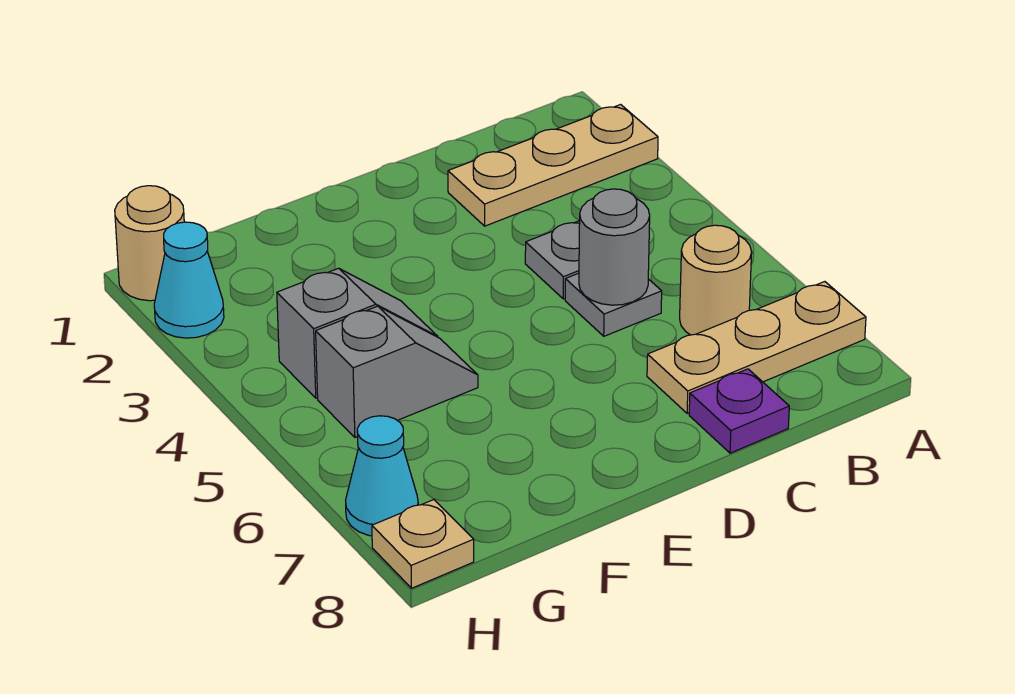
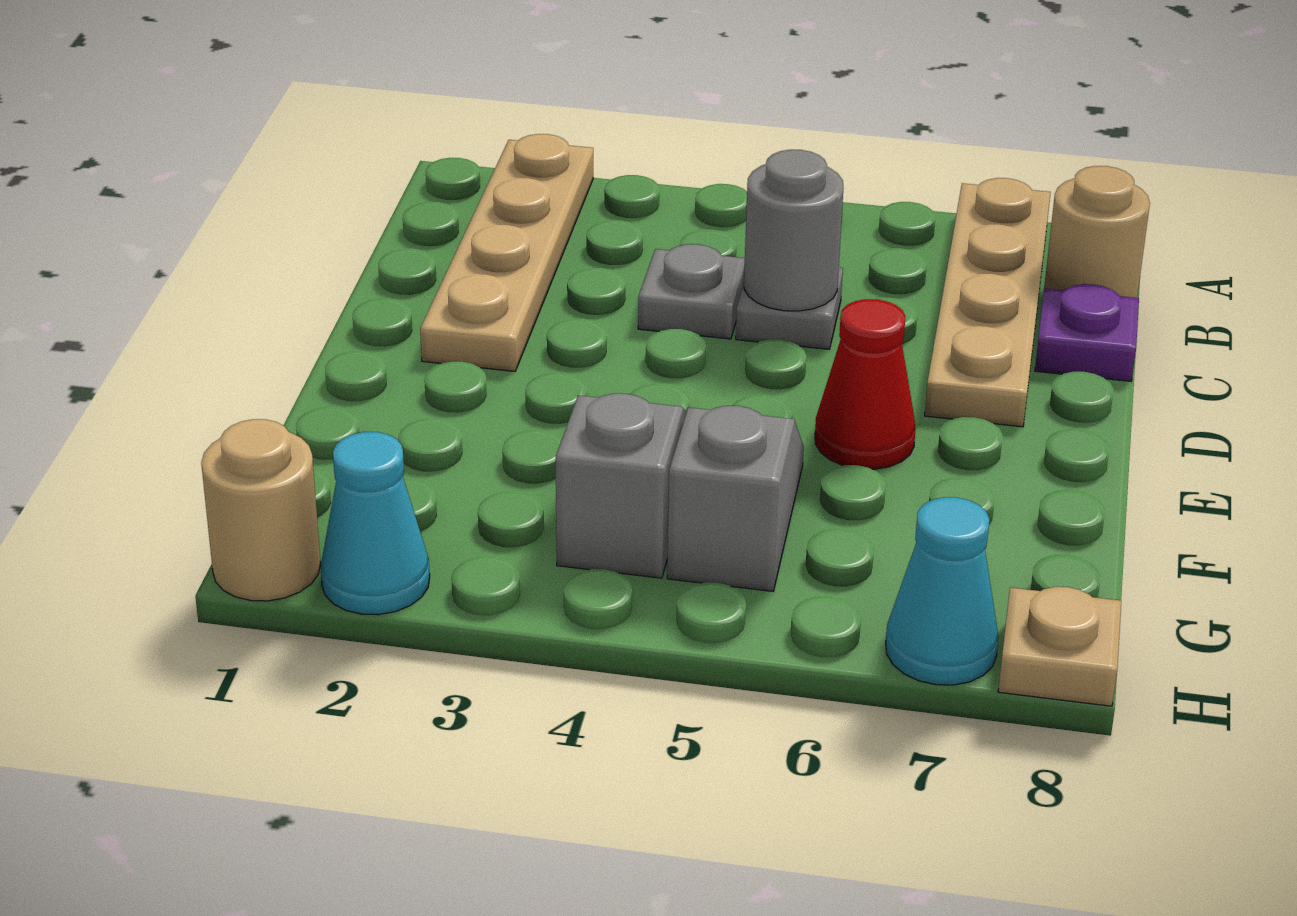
tan 1x3 plate [448,105,658,226] -> tan 1x4 plate [420,134,593,371]
tan 1x3 plate [647,282,866,414] -> tan 1x4 plate [925,178,1051,427]
tan 1x1 round brick [680,225,752,335] -> tan 1x1 round brick moved to [1044,166,1150,298]
none -> red 1x1 cone [815,299,916,469]

